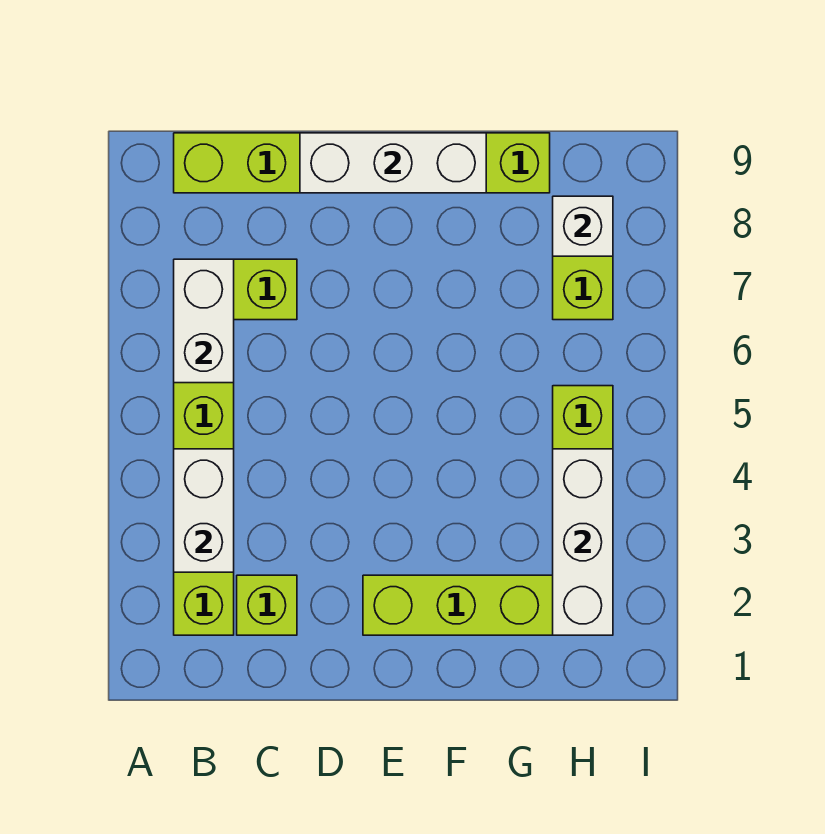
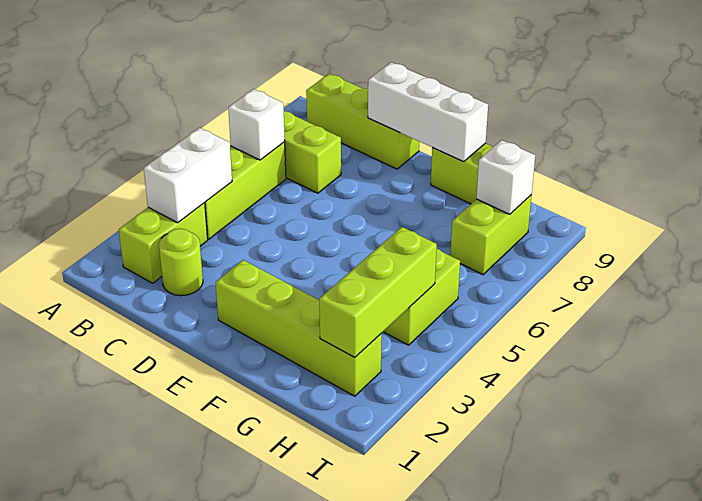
white 1x2 brick [174,259,234,383] -> white 1x1 brick [228,89,285,160]
lime 1x1 brick [237,575,297,635] -> lime 1x1 round brick [159,229,203,296]
white 1x3 brick [553,449,613,635] -> lime 1x3 brick [319,227,437,358]

